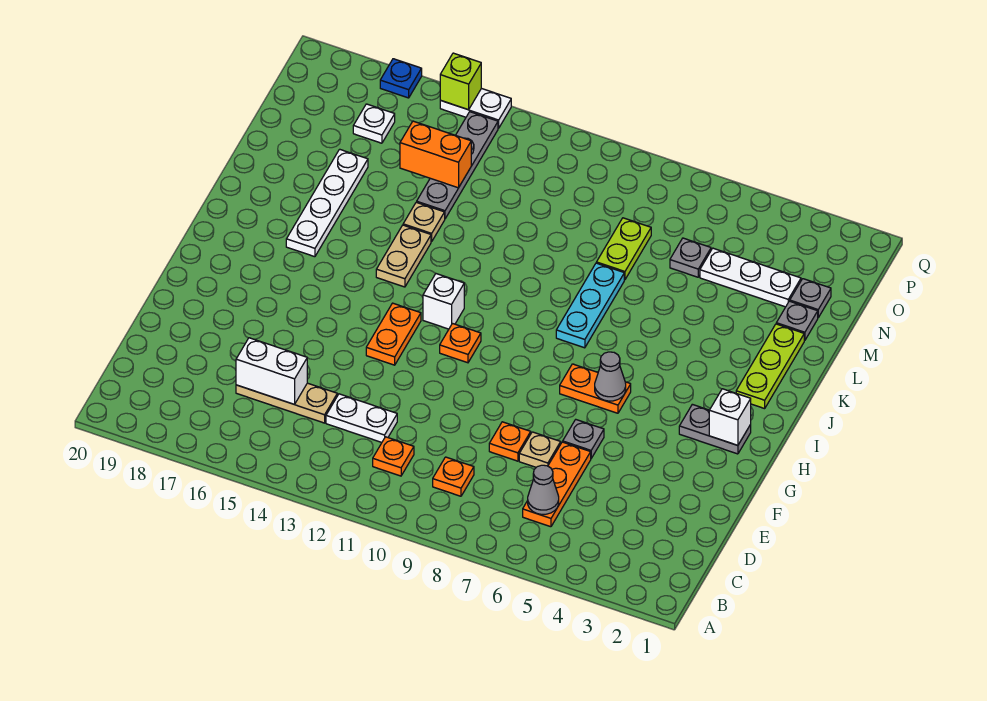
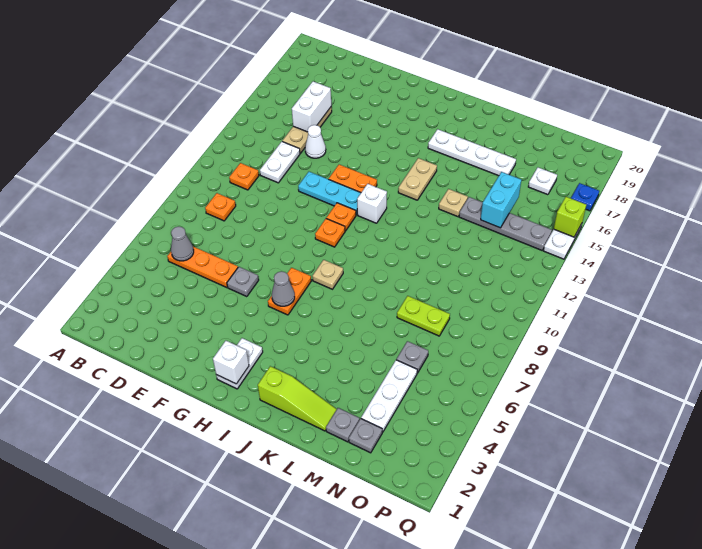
tan 1x1 plate [519,432,561,467] -> tan 1x1 plate moved to [313,260,343,289]
orange 1x1 plate [489,422,531,461] -> orange 1x1 plate moved to [315,219,345,247]
none -> white 1x1 cone [305,125,326,158]
grey 1x2 plate [679,404,751,454] -> white 1x2 plate [216,338,263,389]
lime 1x3 plate [736,324,804,409] -> lime 1x3 slope [258,366,337,431]
cyan 1x3 plate [556,263,624,348] -> cyan 1x3 plate moved to [298,172,361,215]
tan 1x2 plate [376,225,431,287] -> tan 1x2 plate turned to [398,158,437,200]
orange 1x2 brick [400,121,471,188] -> cyan 1x2 brick [481,172,521,228]

